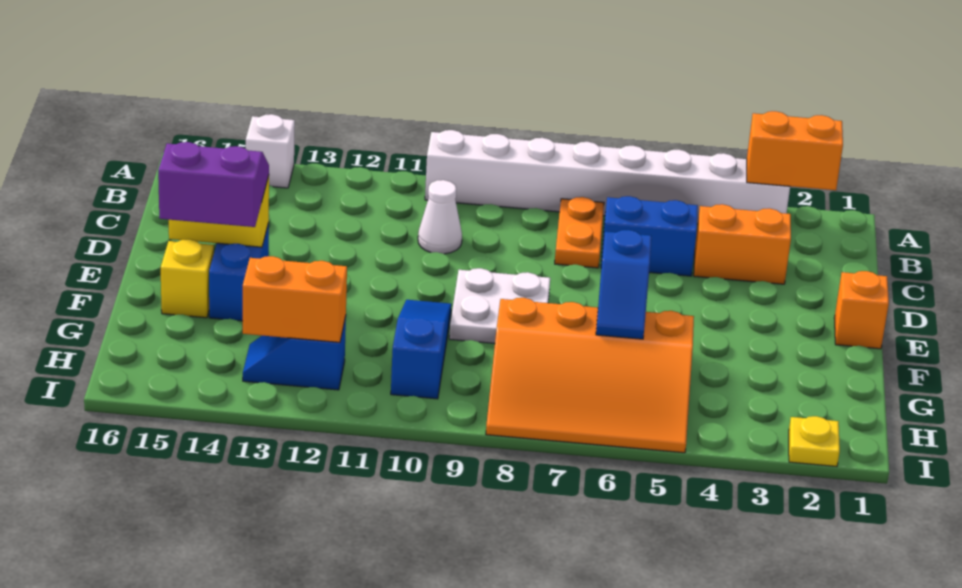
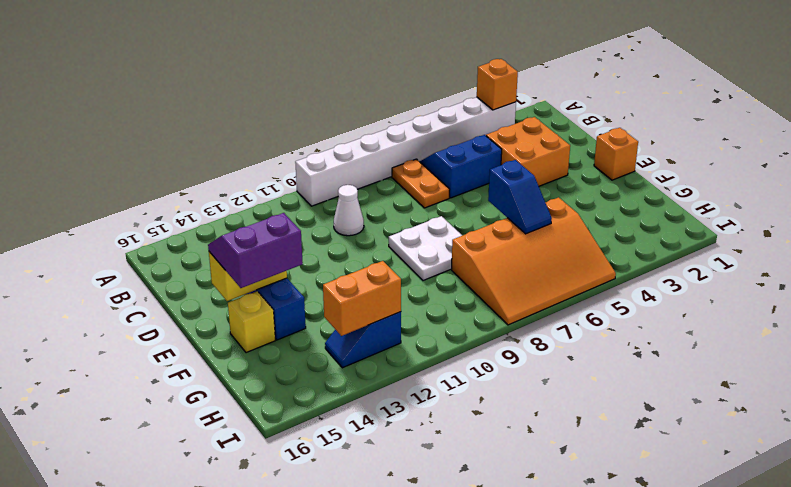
orange 1x2 brick [747,111,843,190] -> orange 1x1 brick [477,59,518,110]
white 1x1 brick [246,114,295,188] -> none
orange 1x2 brick [694,204,791,284] -> orange 2x2 brick [486,117,570,186]
blue 1x3 slope [391,300,452,399] -> none
yellow 1x1 plate [789,416,840,467] -> none

